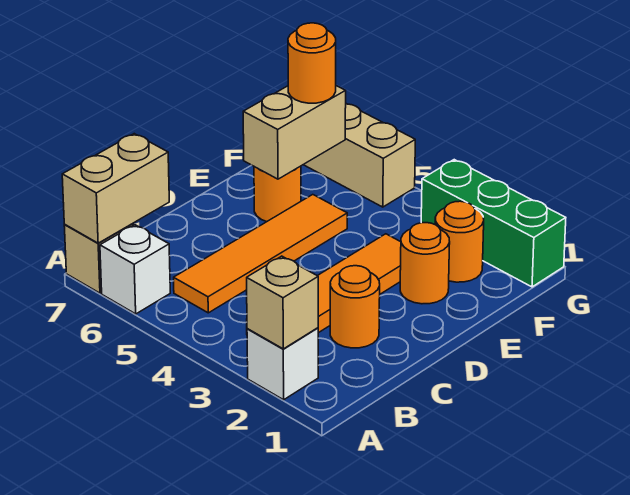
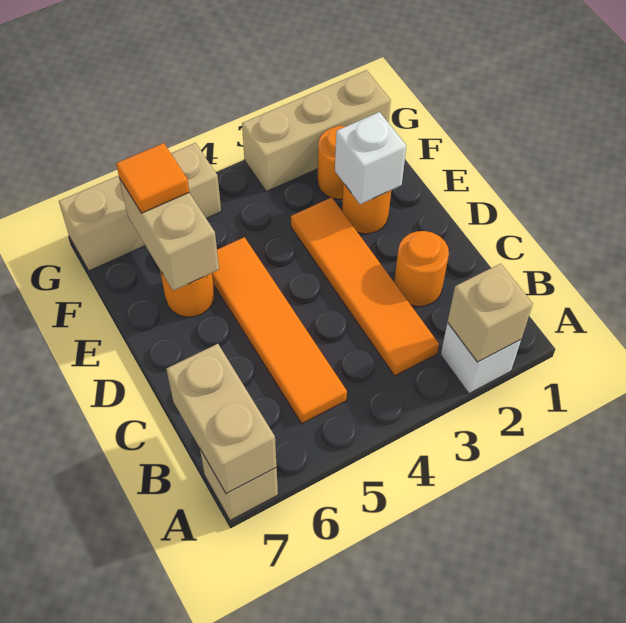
white 1x1 brick [100,225,170,314] -> white 1x1 brick moved to [335,112,406,204]
orange 1x1 round brick [288,23,336,103] -> orange 1x1 tile [116,143,189,213]
green 1x3 brick [421,160,566,287] -> tan 1x3 brick [242,70,391,192]

